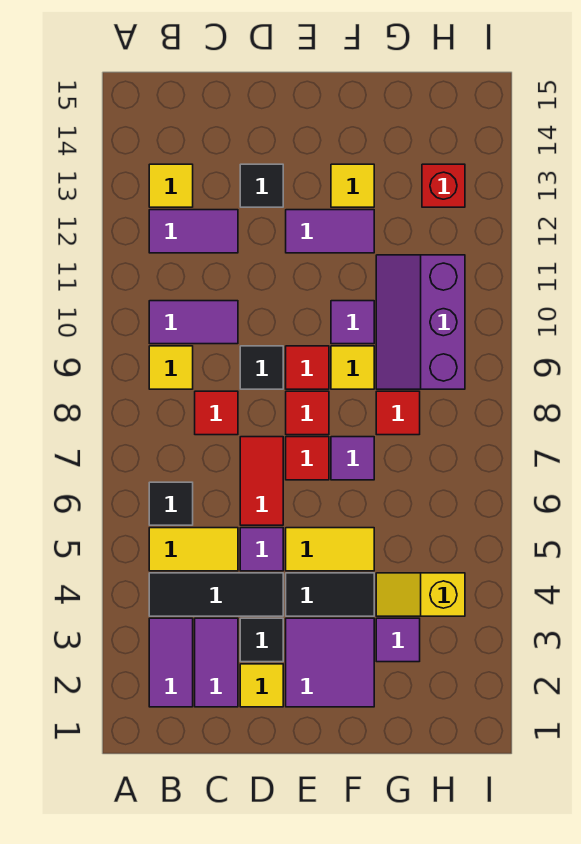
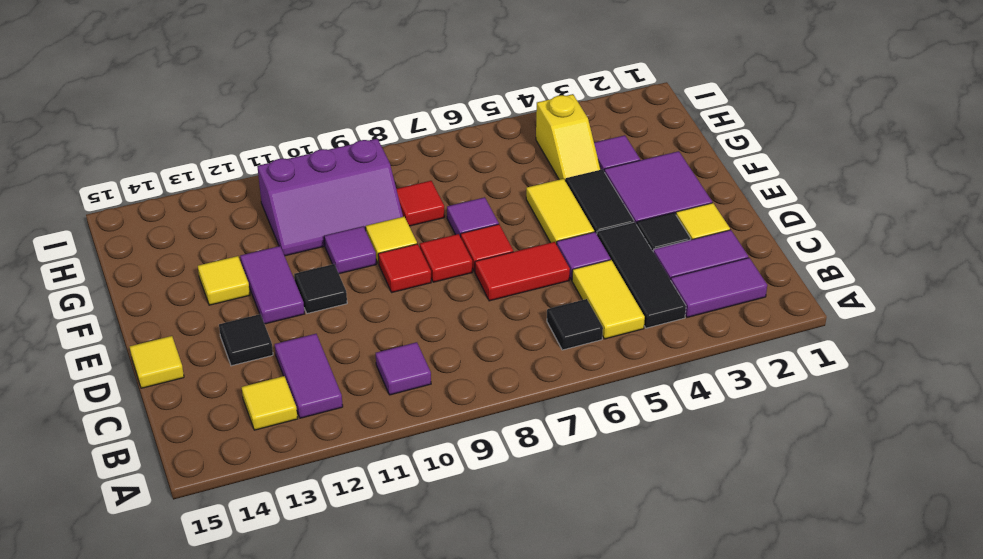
yellow 1x1 tile [149,346,193,389] -> yellow 1x1 tile moved to [130,336,184,388]
purple 1x2 tile [149,301,238,344] -> purple 1x1 tile [376,342,431,395]
red 1x1 tile [195,391,238,435] -> none
black 1x1 tile [240,346,283,389] -> black 1x1 tile moved to [294,264,347,313]
red 1x1 brick [422,164,465,207] -> none

